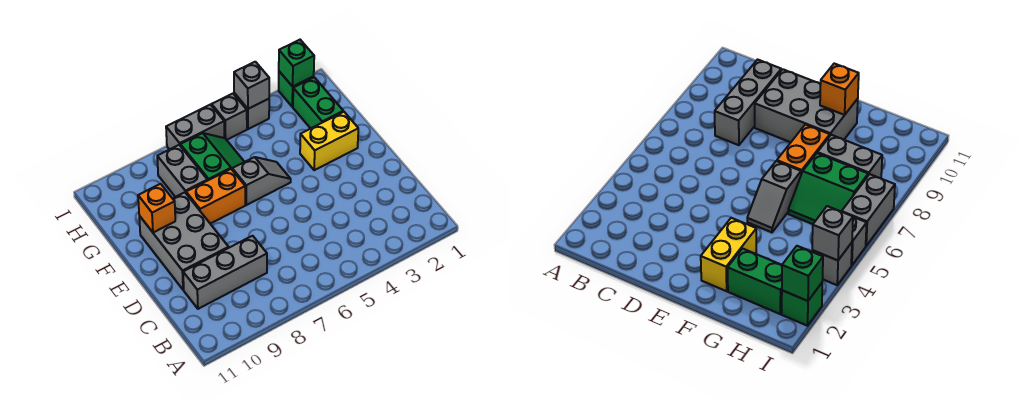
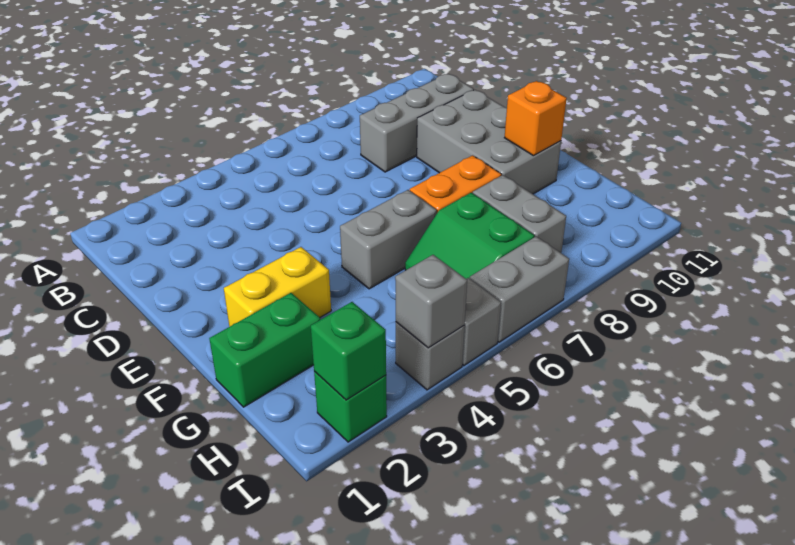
grey 1x2 slope [232,157,291,205] -> grey 1x2 brick [340,190,437,289]
green 1x2 brick [293,77,343,128] -> green 1x2 brick turned to [209,293,320,407]

